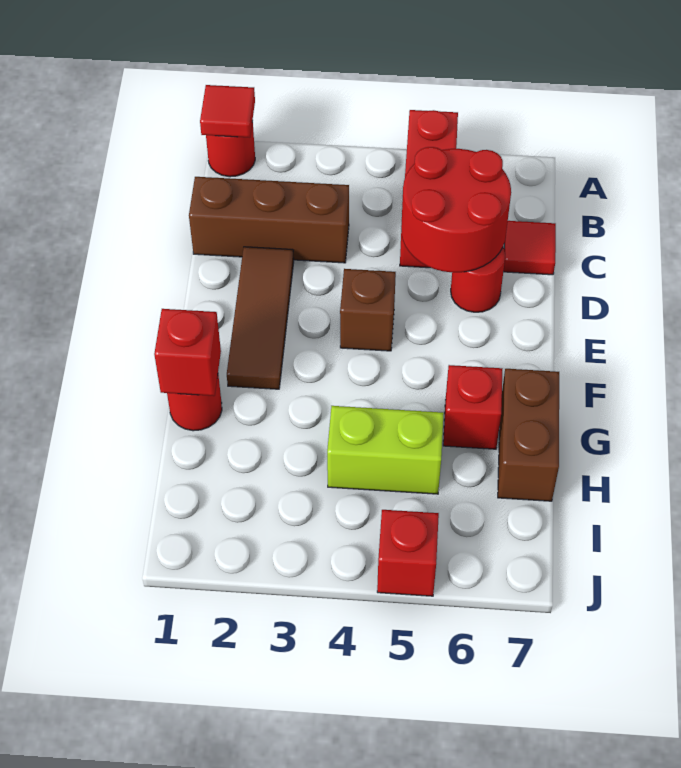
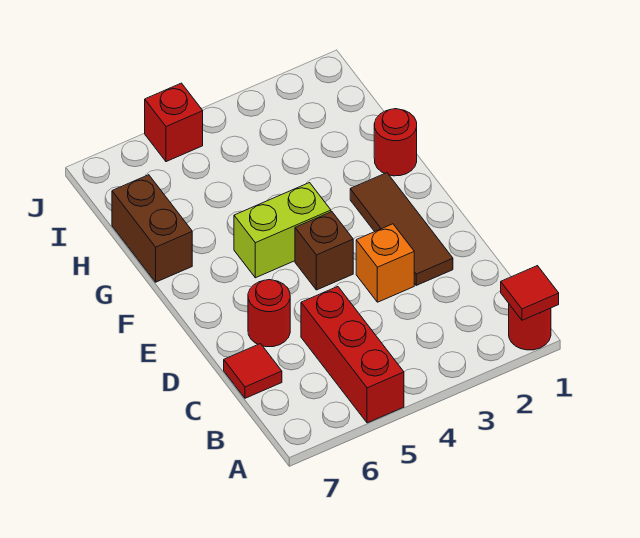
brown 1x3 brick [189,177,349,263] -> none
red 2x2 round brick [401,147,511,272] -> none
none -> orange 1x1 brick [356,224,414,302]
red 1x1 brick [154,309,221,396] -> none
red 1x1 brick [443,365,502,449] -> none
lime 1x2 brick [327,406,444,494] -> lime 1x2 brick moved to [234,183,331,278]

